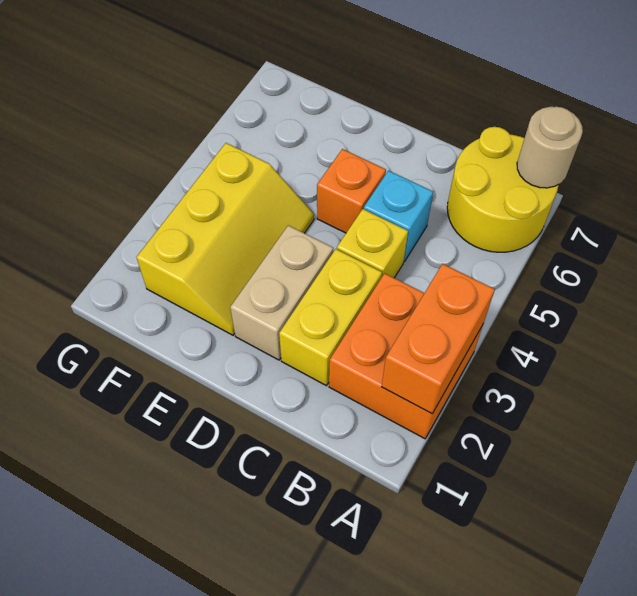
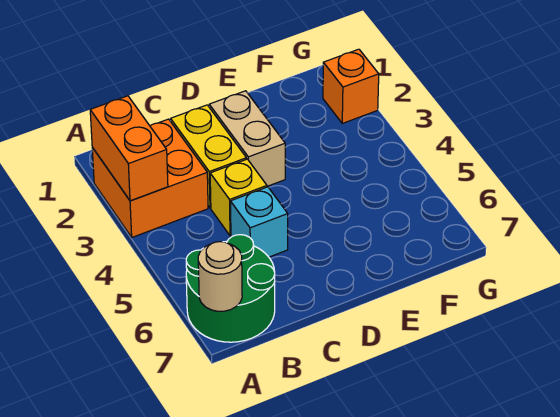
yellow 2x2 round brick [447,127,559,252] -> green 2x2 round brick [186,235,275,342]
orange 1x1 brick [317,149,386,233] -> orange 1x1 brick moved to [323,49,379,123]
yellow 2x3 slope [136,143,314,335] -> none

